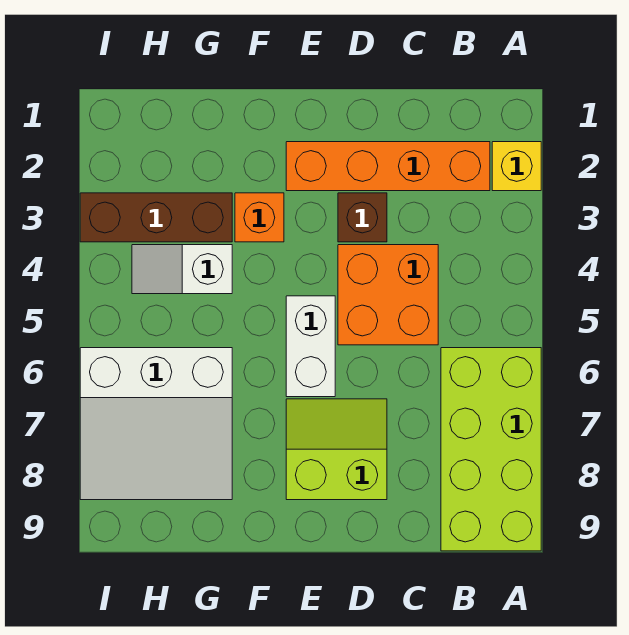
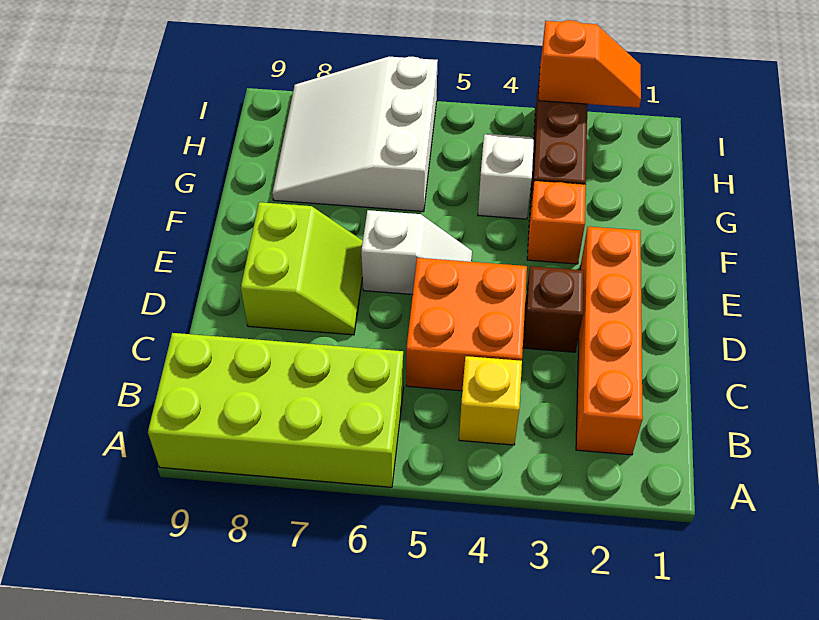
yellow 1x1 brick [492,142,541,191] -> yellow 1x1 brick moved to [459,356,522,445]
white 1x2 brick [286,296,335,397] -> white 1x2 slope [361,210,472,294]
none -> orange 1x2 slope [538,20,641,108]

